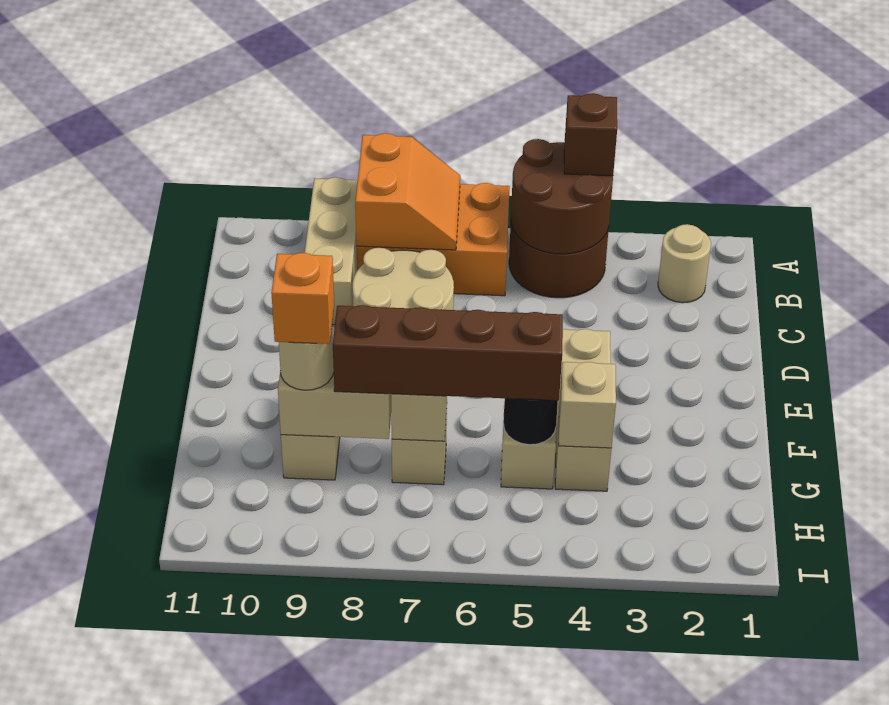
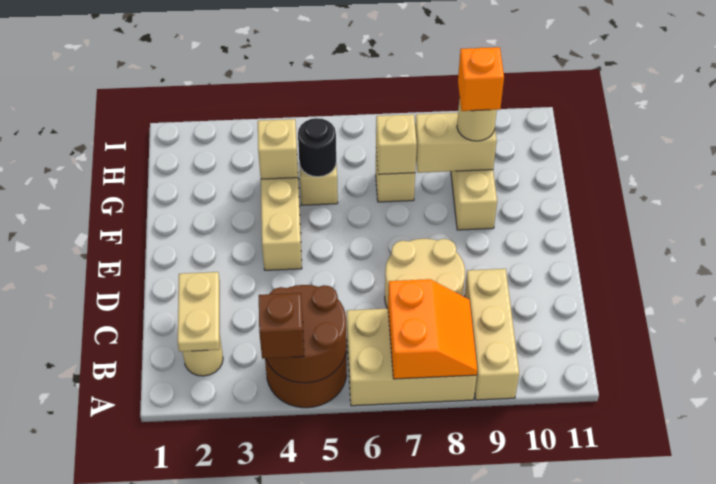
orange 2x3 brick [357,183,510,296] -> tan 2x3 brick [347,309,477,406]
orange 2x2 slope [355,133,460,250] -> orange 2x2 slope turned to [388,279,477,379]
none -> tan 1x2 plate [178,272,220,352]
brown 1x4 brick [333,305,563,400] -> none

